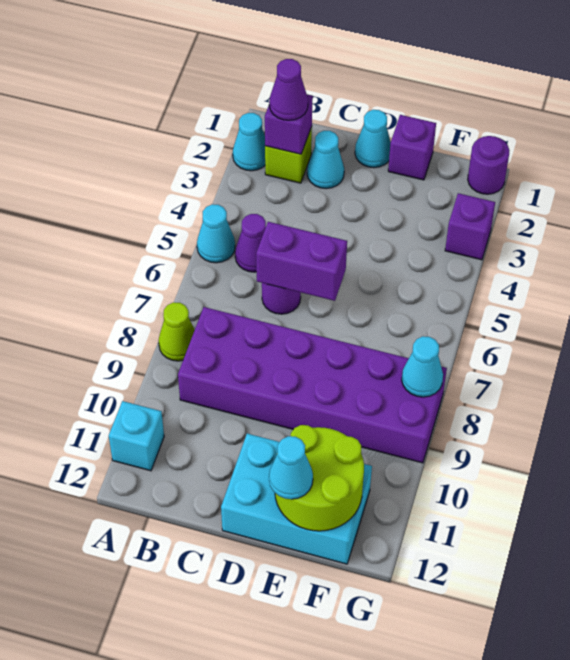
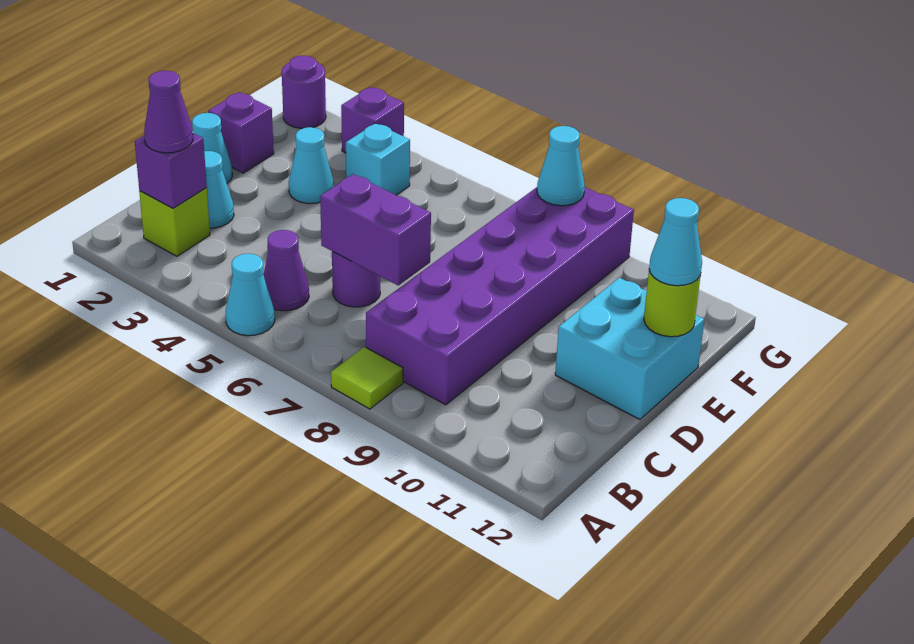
cyan 1x1 cone [233,113,265,171] -> cyan 1x1 cone moved to [289,127,334,204]
lime 1x1 cone [159,302,195,361] -> lime 1x1 tile [331,347,403,409]
cyan 1x1 brick [109,401,164,471] -> cyan 1x1 brick moved to [346,123,410,195]
purple 1x2 brick [256,222,347,301] -> purple 1x2 brick turned to [320,174,431,285]
cyan 2x3 brick [221,434,372,564] -> cyan 2x2 brick [555,278,704,419]
lime 2x2 round brick [275,425,364,531] -> lime 1x1 round brick [644,270,701,337]

